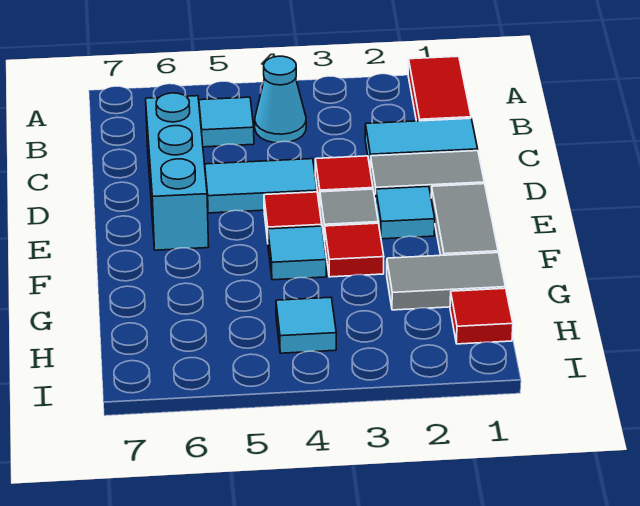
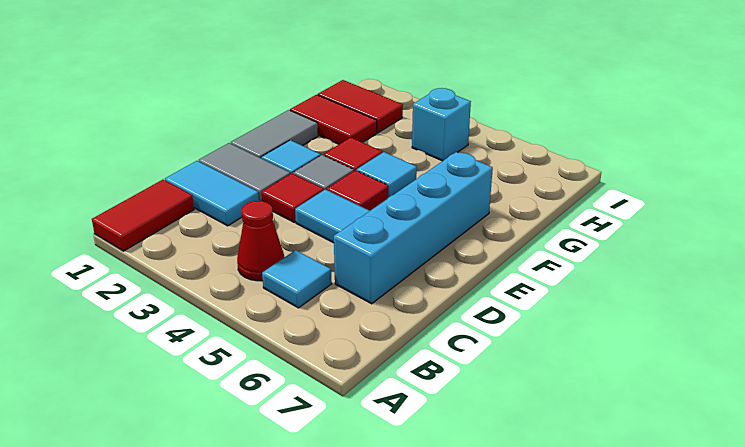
cyan 1x1 cone [255,56,306,143] -> red 1x1 cone [237,201,284,281]
cyan 1x3 brick [146,93,209,250] -> cyan 1x4 brick [334,152,493,304]
grey 1x2 tile [387,253,505,310] -> red 1x2 tile [290,95,377,144]
red 1x1 tile [450,288,513,344] -> red 1x2 tile [318,80,403,133]
cyan 1x1 tile [276,297,336,353] -> cyan 1x1 brick [412,88,471,161]

